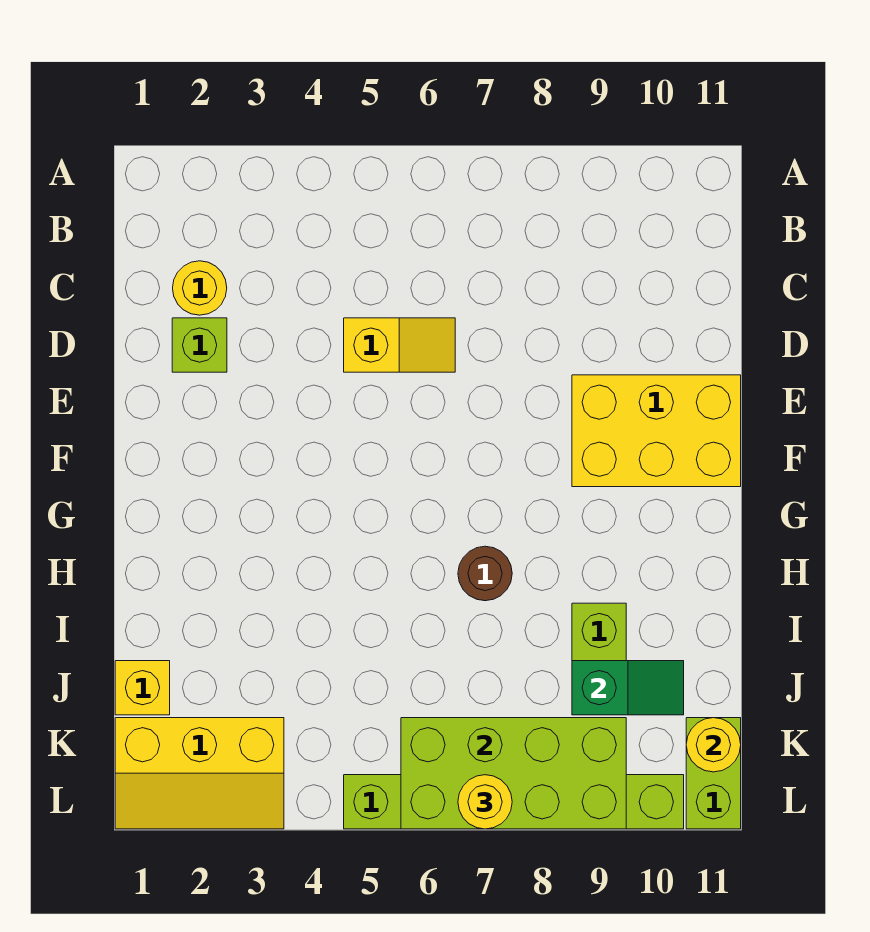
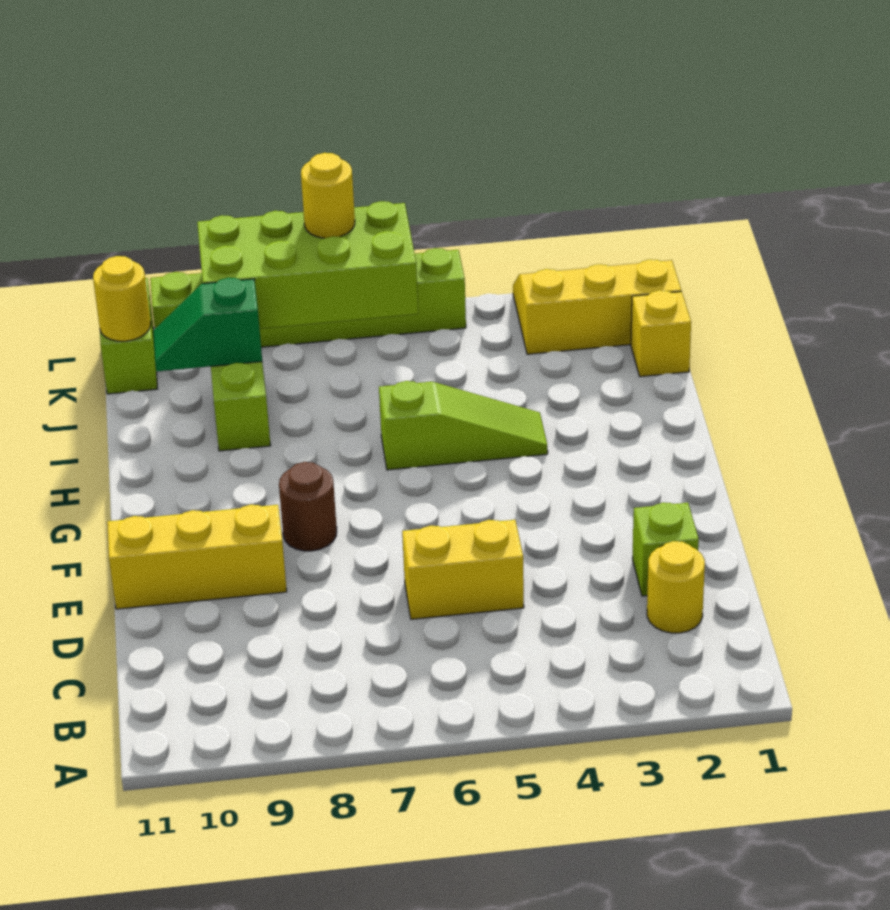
yellow 1x2 slope [344,318,455,372] -> yellow 1x2 brick [402,520,524,619]
yellow 2x3 brick [572,375,741,487] -> yellow 1x3 brick [107,505,287,609]
none -> lime 1x3 slope [379,381,548,470]
brown 1x1 round brick [458,546,512,601] -> brown 1x1 round brick moved to [279,462,337,551]

